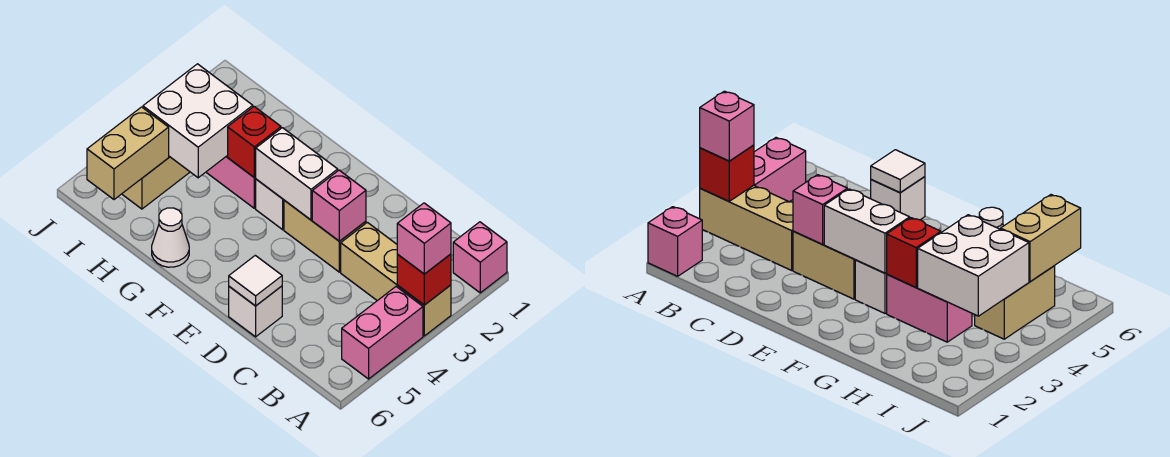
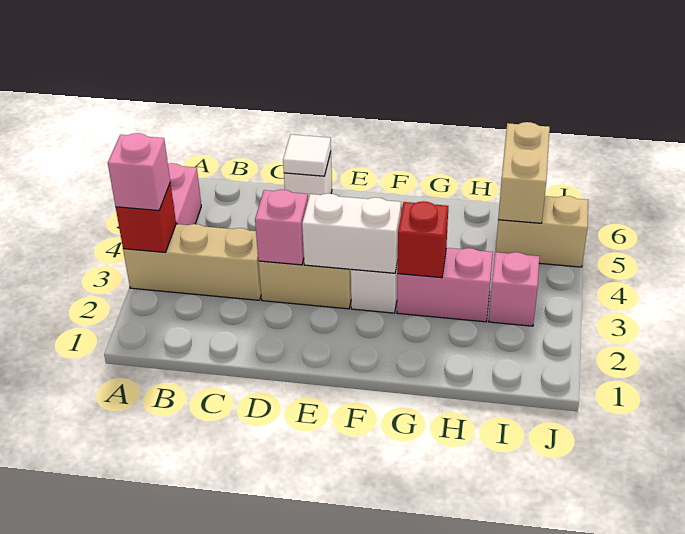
pink 1x1 brick [453,222,507,293] -> pink 1x1 brick moved to [489,252,540,326]
white 1x1 cone [152,208,189,267] -> none
white 2x2 brick [143,64,253,178] -> none
tan 1x2 brick [122,156,190,209] -> tan 1x2 brick turned to [496,196,588,267]

